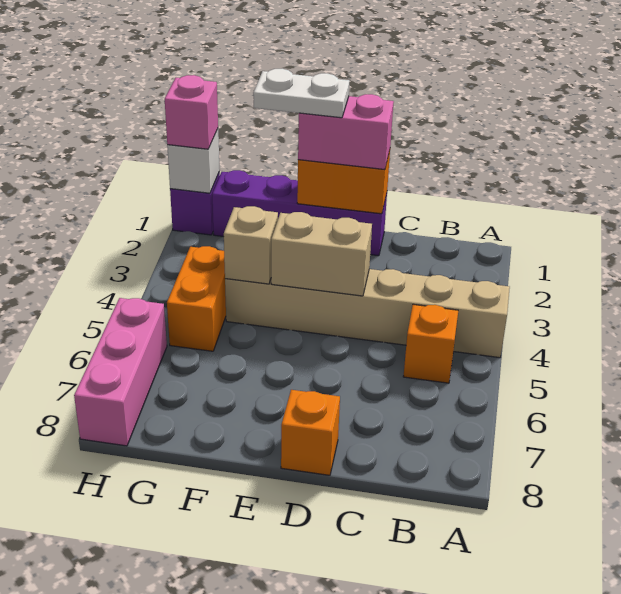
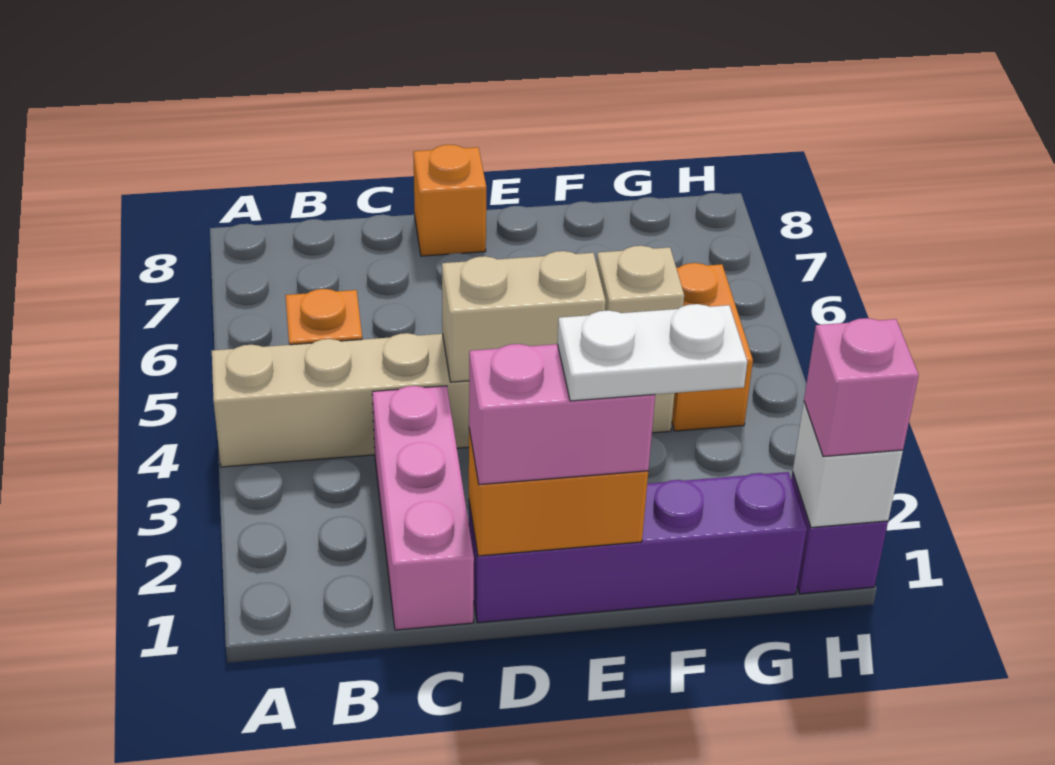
pink 1x3 brick [74,298,167,446] -> pink 1x3 brick moved to [372,386,474,630]

